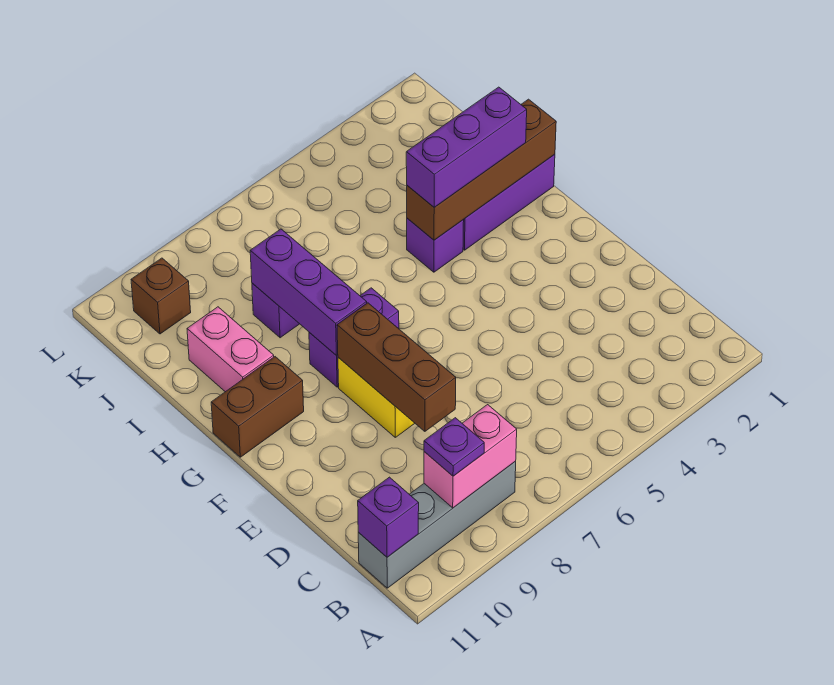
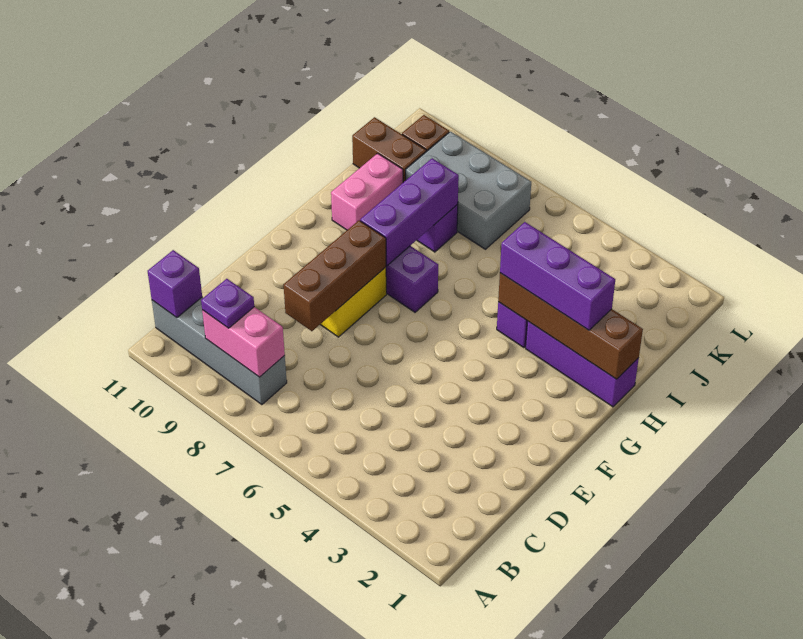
brown 1x2 brick [211,357,304,457] -> brown 1x2 brick moved to [352,117,426,182]
none -> grey 2x3 brick [406,132,531,249]

